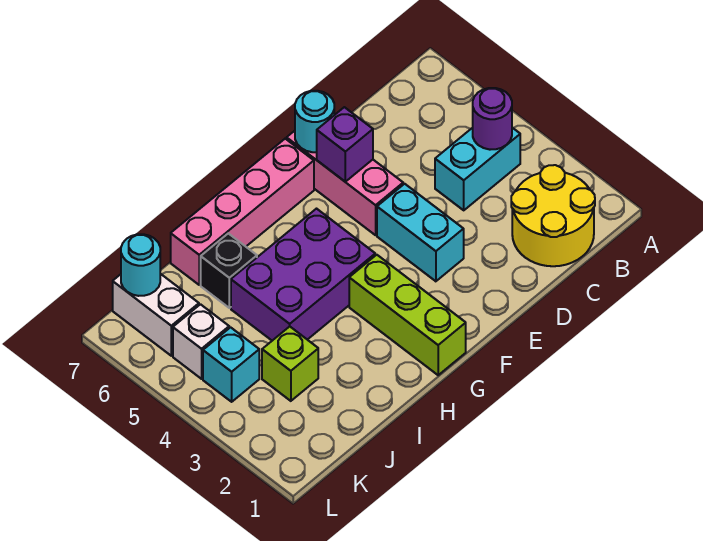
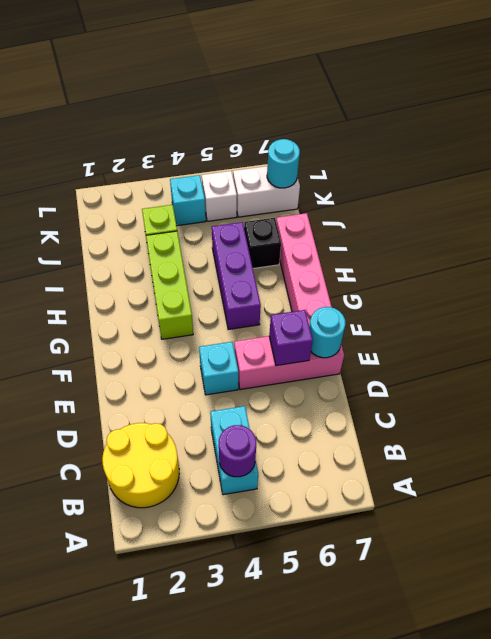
cyan 1x2 brick [377,184,464,281] -> cyan 1x1 brick [199,342,238,395]
lime 1x3 brick [349,255,466,375] -> lime 1x3 brick turned to [146,231,193,339]
purple 2x3 brick [231,209,375,341] -> purple 1x3 brick [212,222,261,330]

